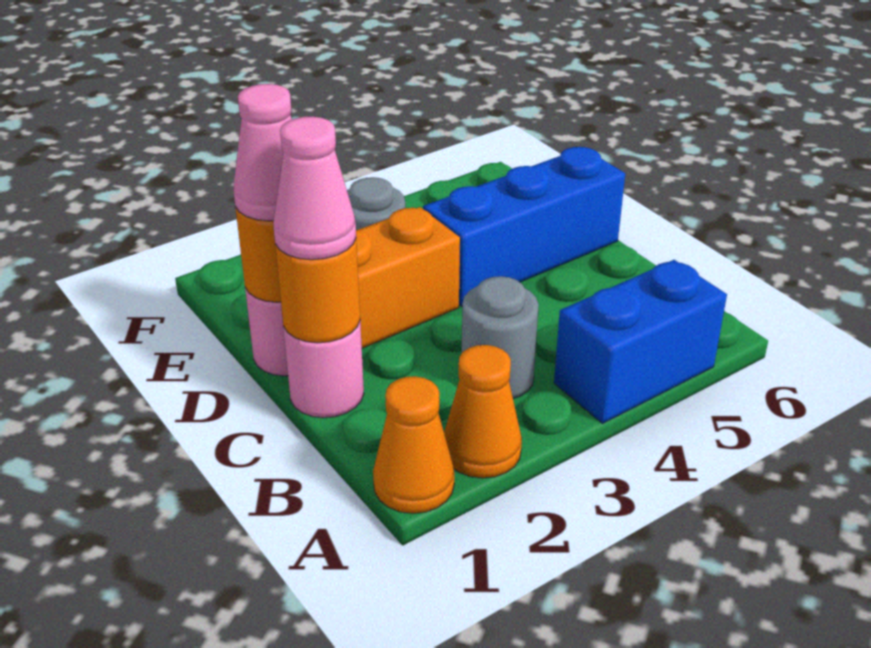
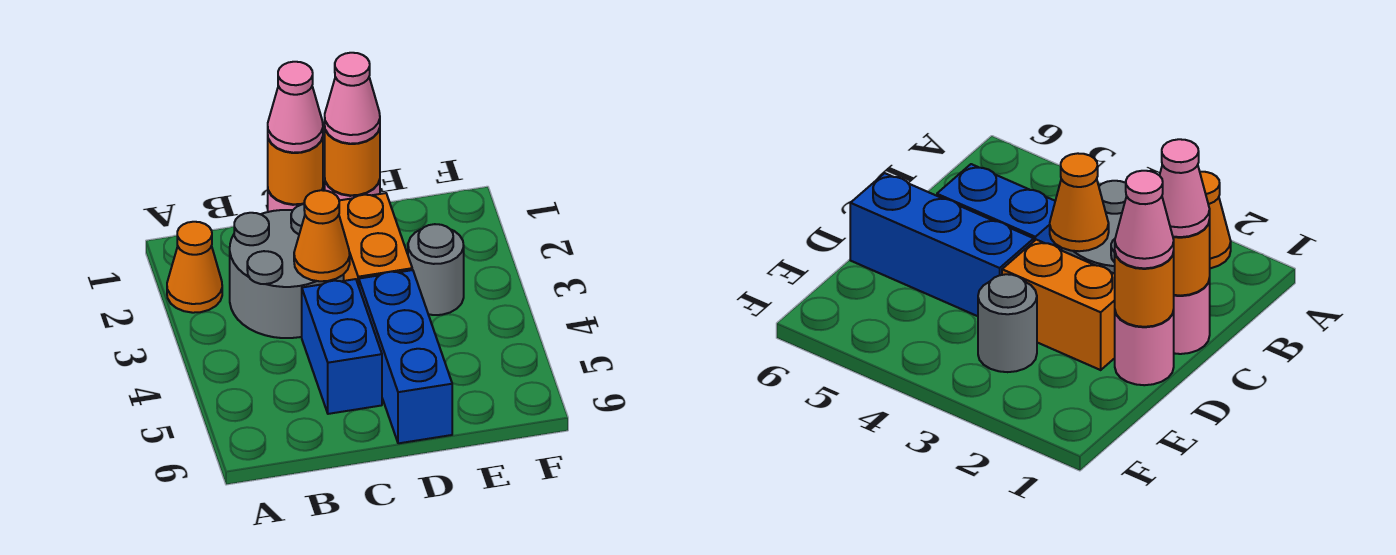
orange 1x1 cone [373,376,454,514] -> orange 1x1 cone moved to [294,190,350,281]
blue 1x2 brick [554,260,727,423] -> blue 1x2 brick moved to [302,279,382,414]
grey 1x1 round brick [462,276,539,399] -> grey 2x2 round brick [230,204,344,338]

